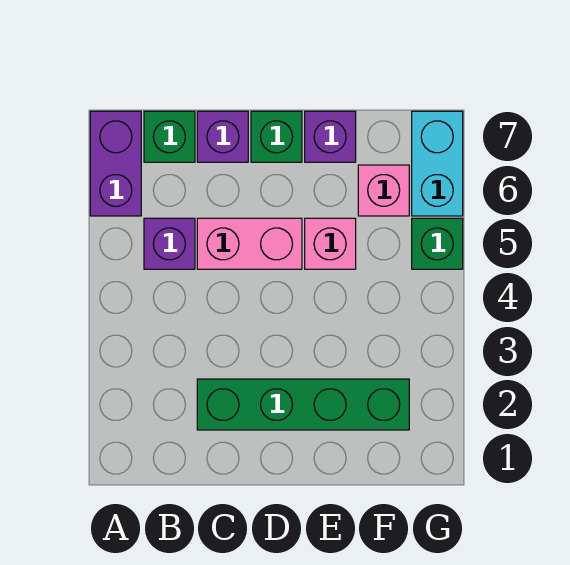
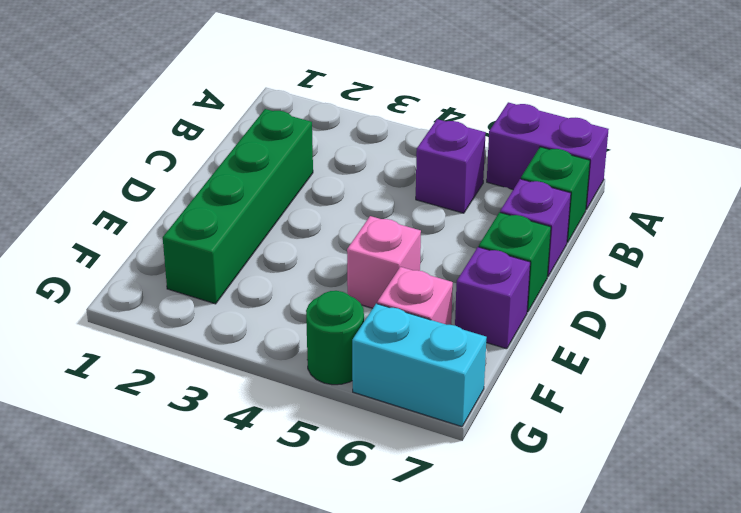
pink 1x2 brick [197,218,302,269] -> none
green 1x1 brick [412,218,463,269] -> green 1x1 round brick [306,291,364,385]

